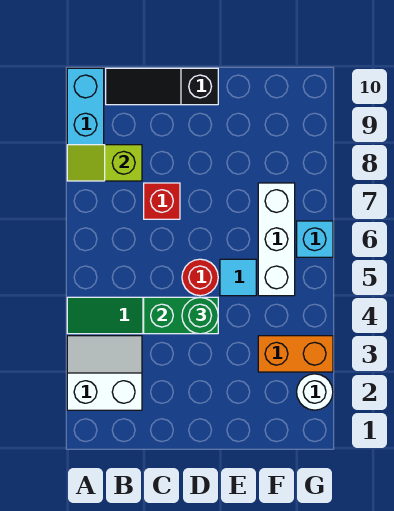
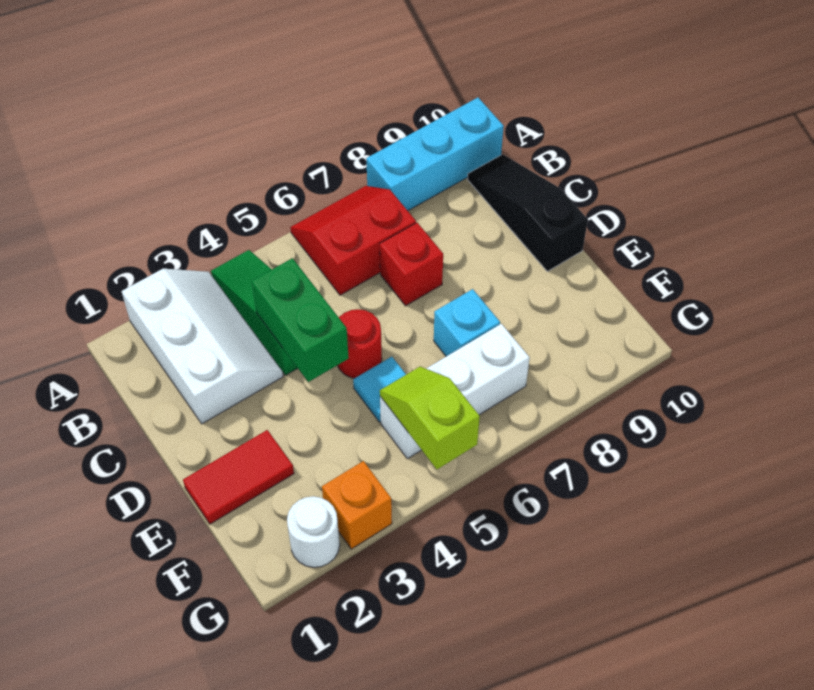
white 2x2 slope [67,336,142,410] -> white 2x3 slope [122,269,283,424]
none -> red 2x2 slope [290,186,416,295]
lime 1x2 slope [67,145,142,181] -> lime 1x2 slope moved to [380,367,480,469]
green 1x1 round brick [182,297,218,334] -> none
none -> red 1x2 tile [183,430,294,524]
orange 1x2 brick [258,336,333,372] -> orange 1x1 brick [322,461,392,549]
cyan 1x1 brick [297,221,333,257] -> cyan 1x1 brick moved to [434,289,500,356]

